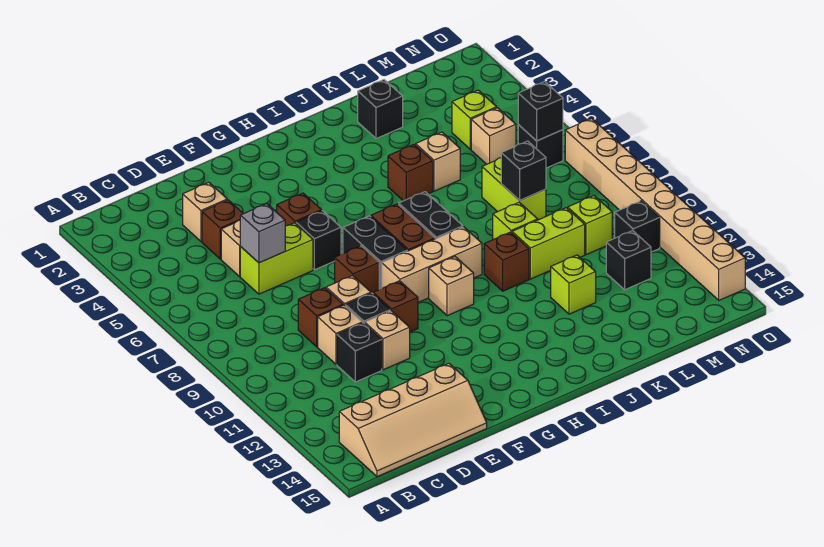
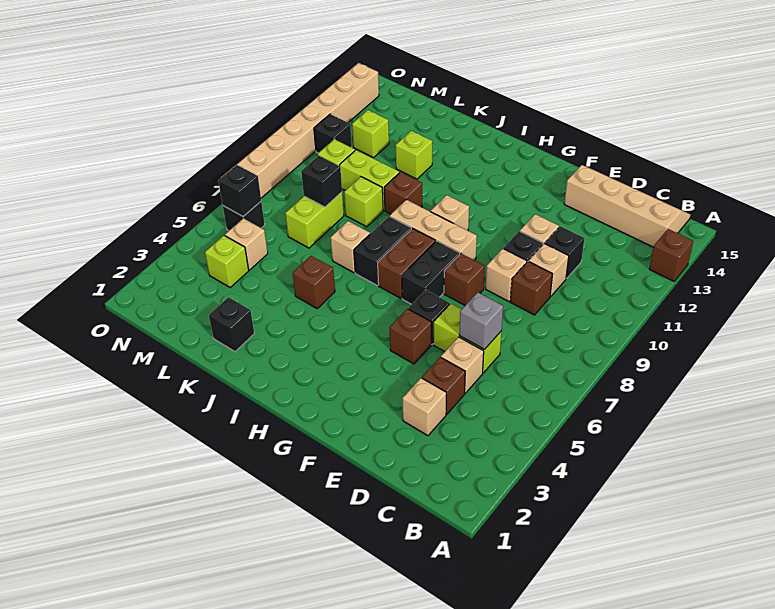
brown 1x1 brick [373,281,418,332] -> brown 1x1 brick moved to [649,229,693,281]
tan 1x1 brick [416,132,460,191] -> tan 1x1 brick moved to [331,221,370,273]
black 1x1 brick [606,231,651,290] -> lime 1x1 brick [352,110,389,158]

